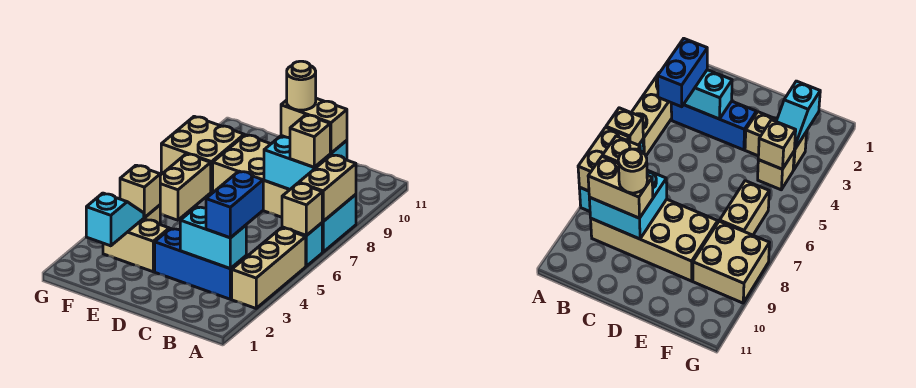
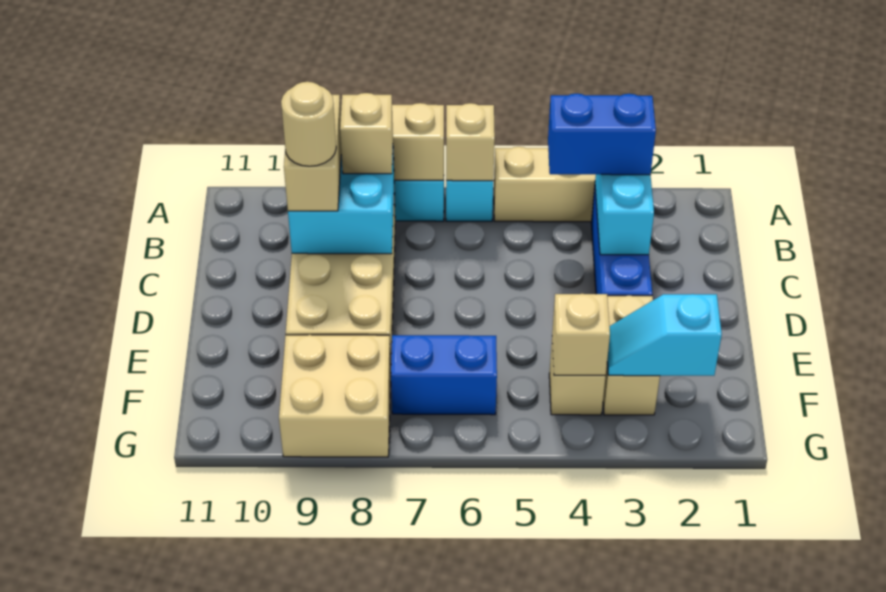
tan 1x2 brick [160,154,211,220] -> blue 1x2 brick [391,335,497,415]

